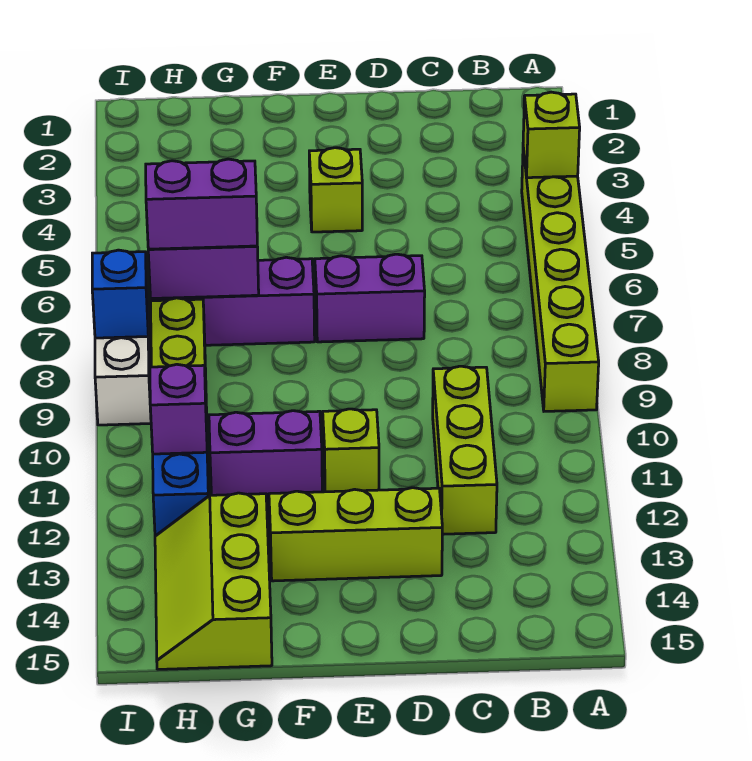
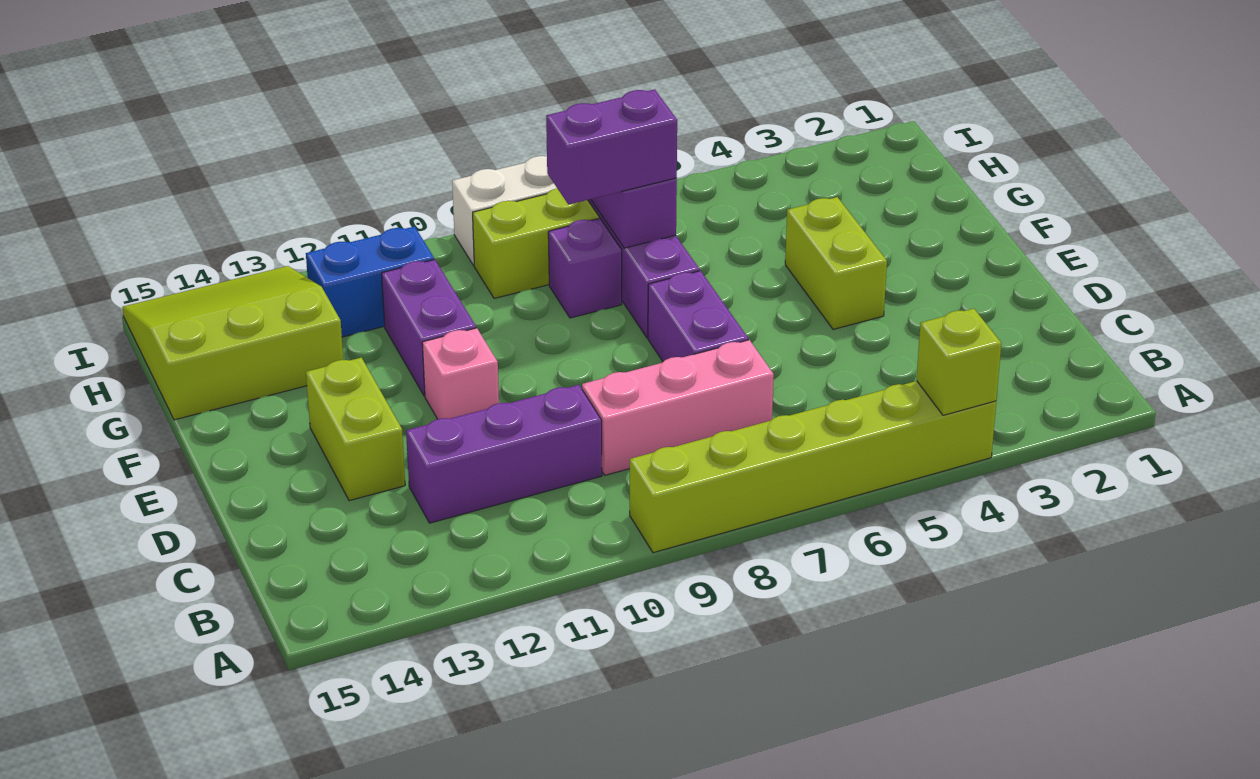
none -> pink 1x3 brick [582,340,774,475]
lime 1x3 brick [433,366,497,534] -> purple 1x3 brick [406,385,602,523]
lime 1x3 brick [269,488,442,581] -> lime 1x2 brick [306,358,405,501]
lime 1x1 brick [309,148,362,232] -> lime 1x2 brick [785,197,887,329]
lime 1x1 brick [323,409,379,492] -> pink 1x1 brick [422,328,499,419]
purple 1x2 brick [146,159,257,249] -> purple 1x2 brick turned to [546,89,677,205]
lime 2x3 slope [155,493,272,669] -> lime 3x3 slope [122,266,343,420]
purple 1x1 brick [150,364,207,454] -> purple 1x1 brick moved to [548,218,622,318]
blue 1x1 brick [92,250,148,338] -> none

